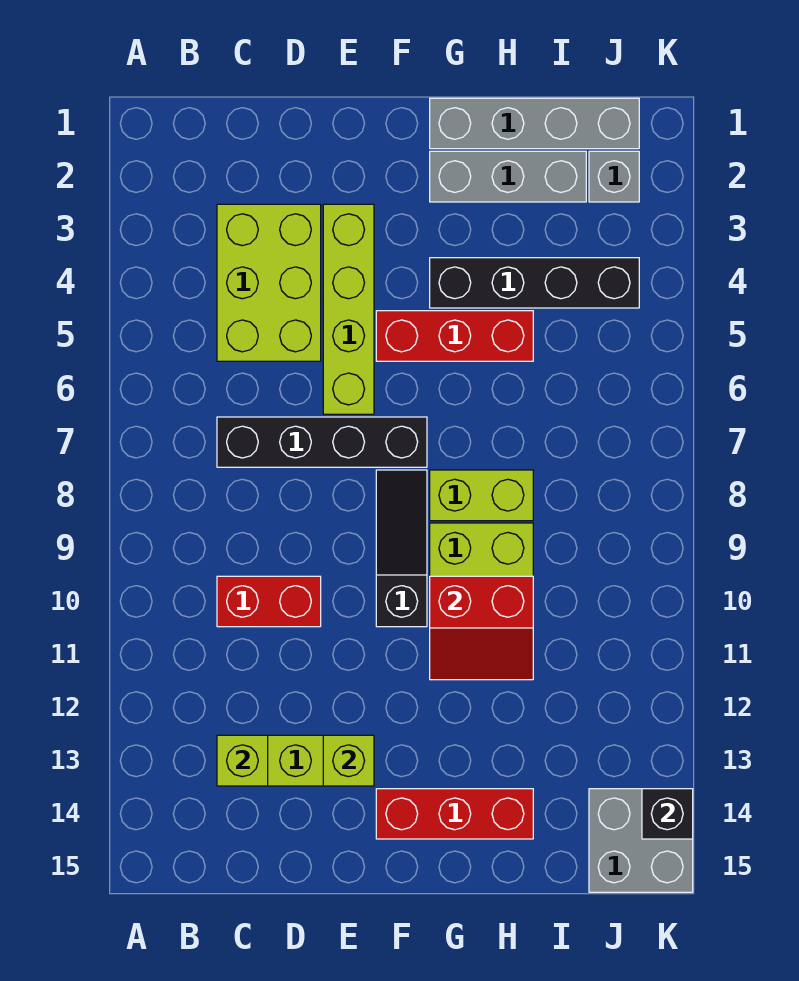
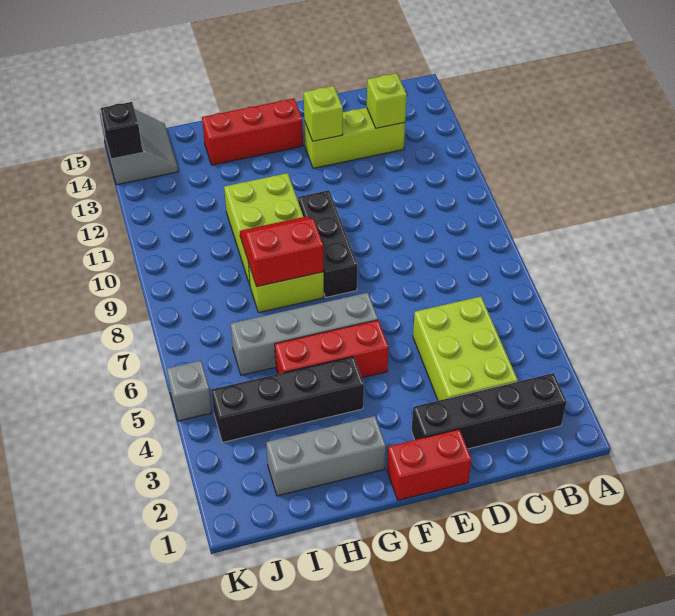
black 1x4 brick [217,417,427,467] -> black 1x4 brick moved to [411,373,566,449]
red 1x2 brick [217,576,321,627] -> red 1x2 brick moved to [387,429,472,500]
lime 1x4 brick [323,204,374,414] -> none
black 1x3 slope [376,470,427,627] -> black 1x3 brick [298,190,357,297]
grey 1x4 brick [430,98,639,149] -> grey 1x4 brick moved to [231,293,378,375]
red 2x2 slope [430,576,533,680] -> red 2x2 slope moved to [240,217,324,287]
grey 1x1 brick [589,151,639,202] -> grey 1x1 brick moved to [167,361,212,421]
grey 2x2 brick [589,789,693,892] -> grey 2x2 slope [100,109,178,185]

